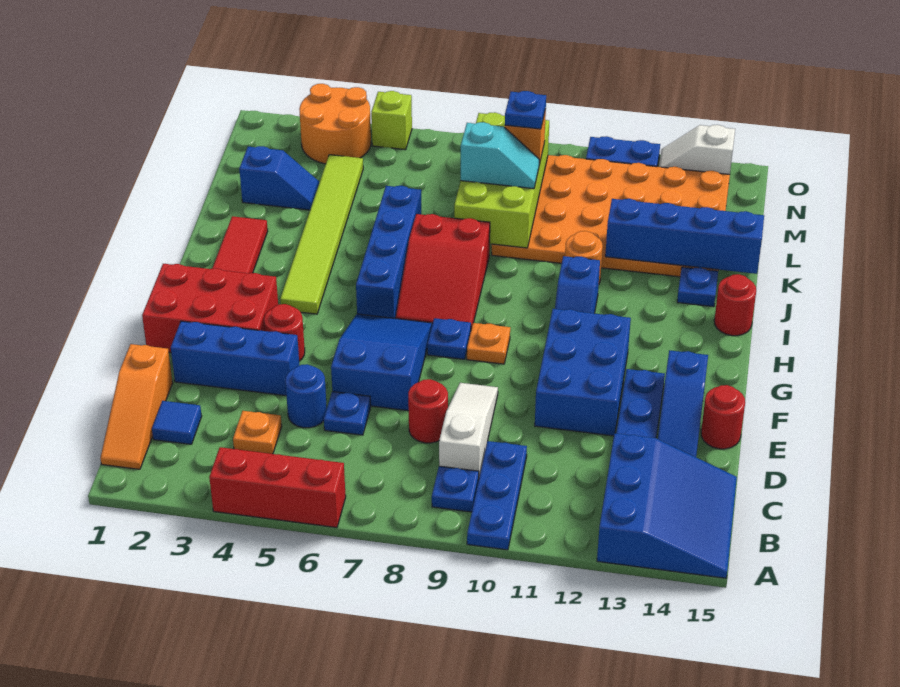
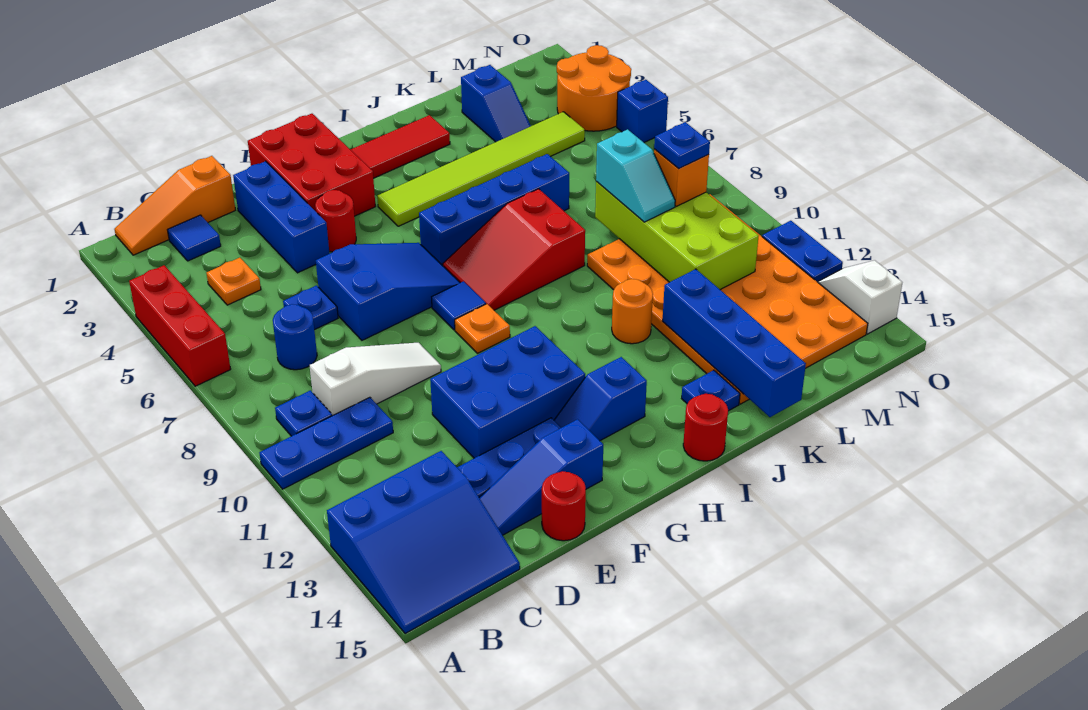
blue 1x1 round brick [285,364,327,428] -> blue 1x1 round brick moved to [273,304,317,370]
red 1x1 round brick [408,379,448,443] -> none
blue 1x1 plate [427,318,471,359] -> blue 1x1 tile [432,281,486,330]
blue 1x2 slope [555,256,600,313] -> blue 1x2 slope moved to [554,357,647,441]
lime 2x4 brick [454,113,549,248] -> lime 2x4 brick turned to [595,182,759,290]
lime 1x1 brick [371,91,412,150] -> blue 1x1 brick [617,80,668,142]

